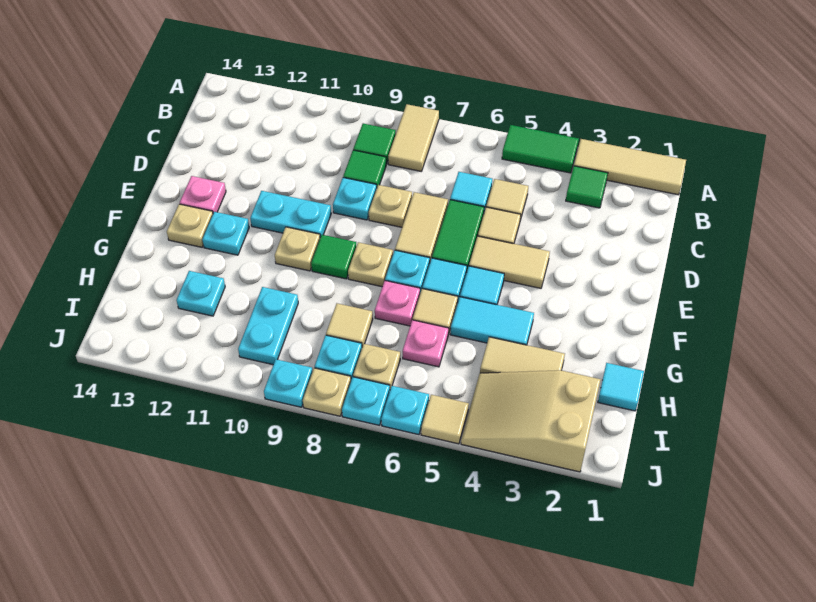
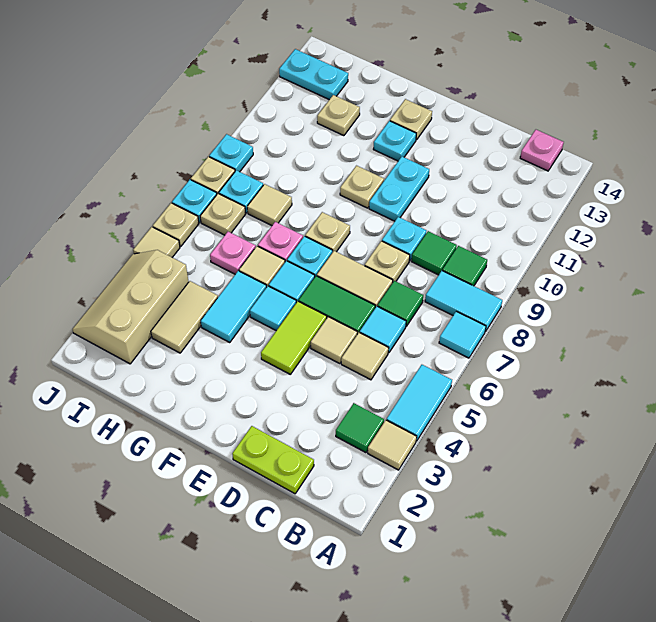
tan 1x3 tile [574,139,686,195] -> tan 1x1 tile [368,420,417,470]
green 1x2 tile [502,125,579,173] -> cyan 1x2 tile [387,365,452,441]
tan 1x2 tile [388,104,439,171] -> cyan 1x2 tile [425,271,502,332]
none -> lime 1x2 plate [232,426,314,494]
tan 1x2 tile [469,236,550,288] -> lime 1x2 tile [261,301,327,374]
pink 1x1 plate [180,176,226,213] -> pink 1x1 plate moved to [520,130,564,171]
green 1x1 tile [311,235,356,279] -> green 1x1 tile moved to [378,281,423,326]
cyan 1x1 tile [598,363,644,411] -> cyan 1x1 tile moved to [439,311,486,358]
cyan 1x2 plate [238,287,298,365] -> cyan 1x2 plate moved to [279,49,348,100]
cyan 1x1 plate [177,271,225,316] -> tan 1x1 plate [317,95,360,136]
tan 2x3 slope [461,370,601,472] -> tan 2x3 slope turned to [72,250,189,364]
cyan 1x1 plate [381,386,429,435] -> tan 1x1 plate [153,203,199,247]

